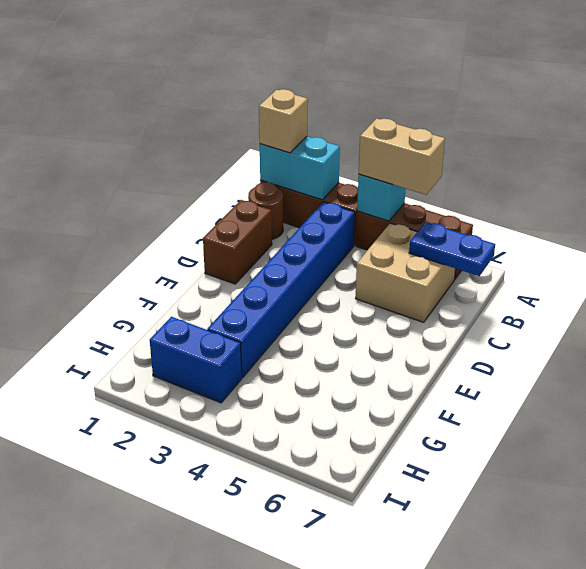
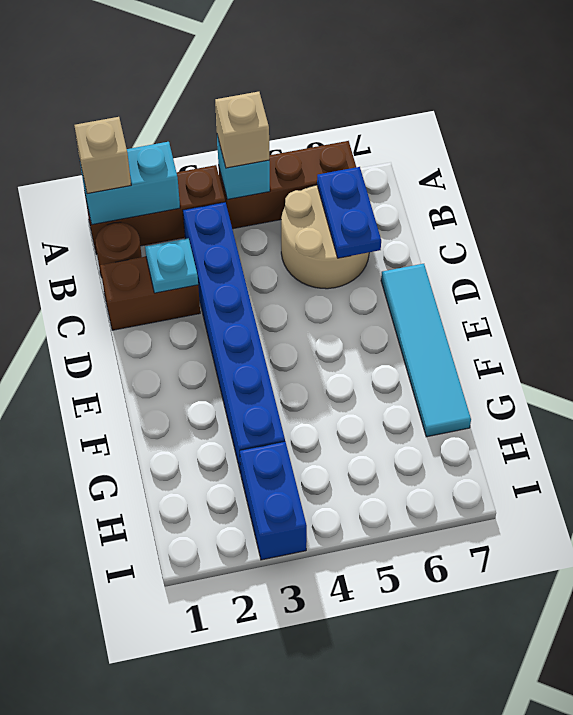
tan 1x2 brick [359,118,445,195] -> tan 1x1 brick [215,92,269,168]
tan 2x2 brick [356,223,456,322] -> tan 2x2 round brick [281,185,369,289]
blue 1x2 plate [409,222,495,276] -> blue 1x2 plate turned to [317,167,381,258]
brown 1x2 brick [203,200,272,284] -> brown 1x2 brick turned to [100,257,200,330]
none -> cyan 1x1 plate [145,238,198,293]
none -> cyan 1x4 tile [381,264,471,437]
blue 1x2 brick [150,317,242,403] -> blue 1x2 brick turned to [240,441,307,560]

